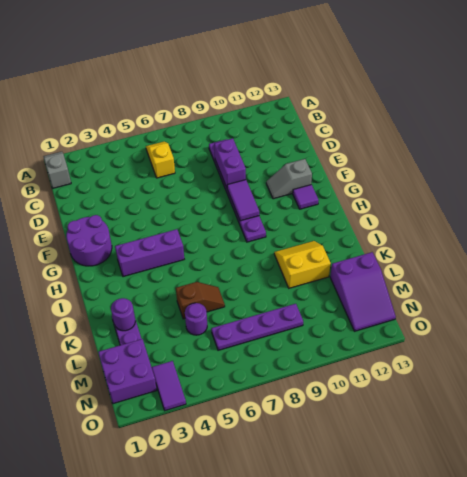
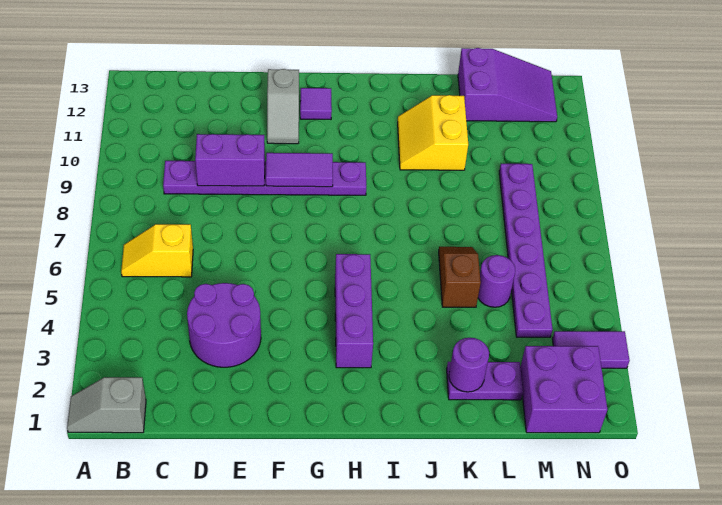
purple 2x2 round brick [66,215,112,266] -> purple 2x2 round brick moved to [187,283,261,367]
purple 1x4 plate [211,304,303,350] -> purple 1x6 plate [499,164,553,337]

